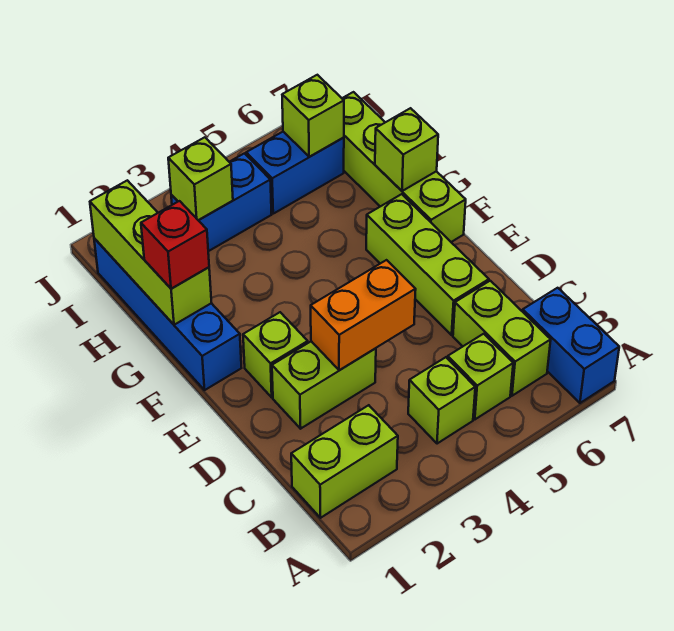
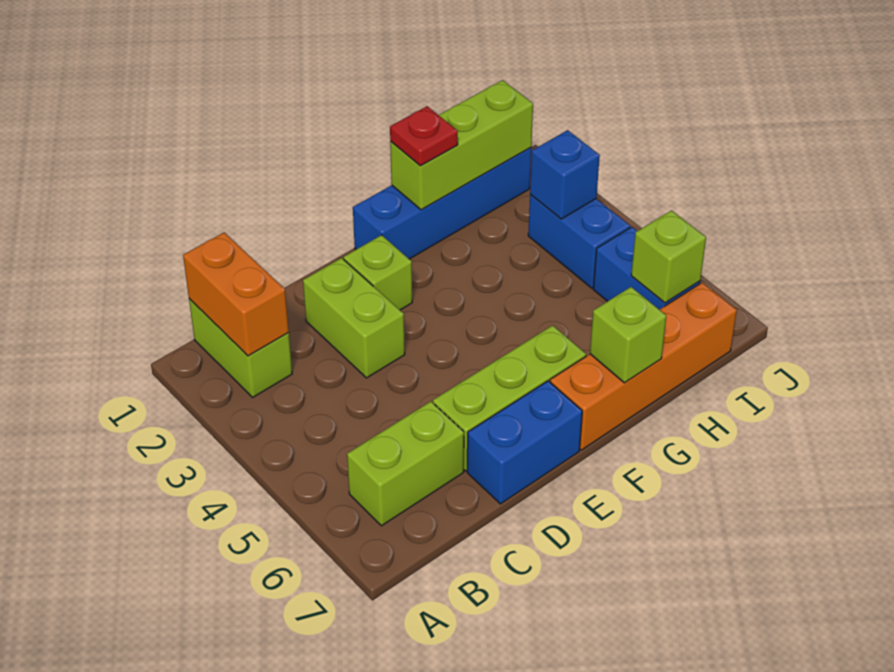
blue 1x2 brick [523,288,619,403] -> blue 1x2 brick moved to [467,381,582,504]
lime 1x1 brick [408,357,475,444] -> none
lime 1x1 brick [448,334,513,419] -> none
orange 1x2 brick [311,260,416,370] -> orange 1x2 brick moved to [183,232,289,356]
lime 1x4 brick [342,92,466,242] -> orange 1x4 brick [550,283,737,450]
red 1x1 brick [141,201,209,289] -> red 1x1 plate [390,106,458,166]
lime 1x1 brick [168,137,233,220] -> blue 1x1 brick [530,130,600,219]

